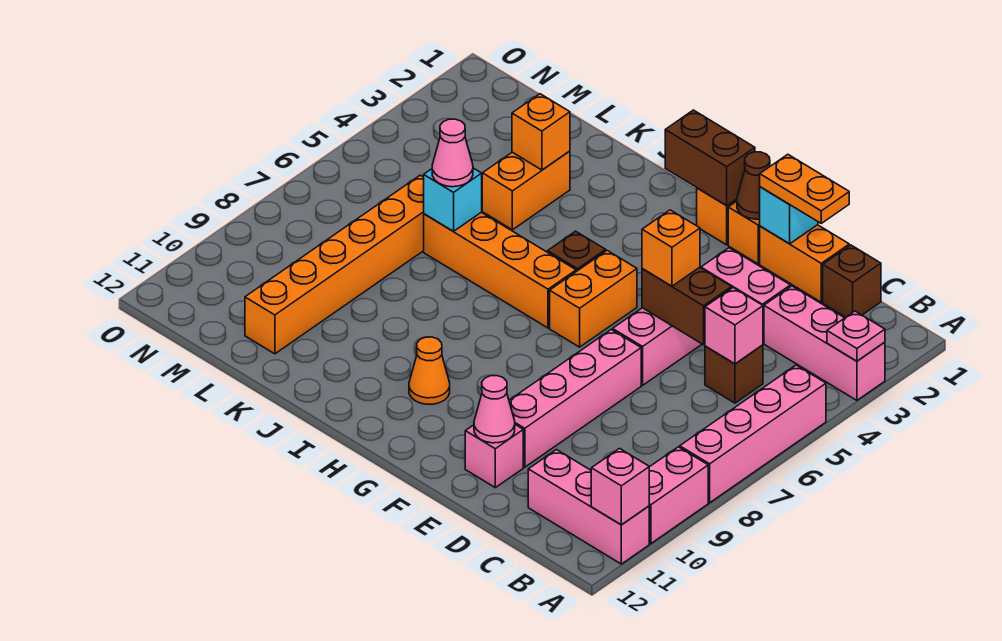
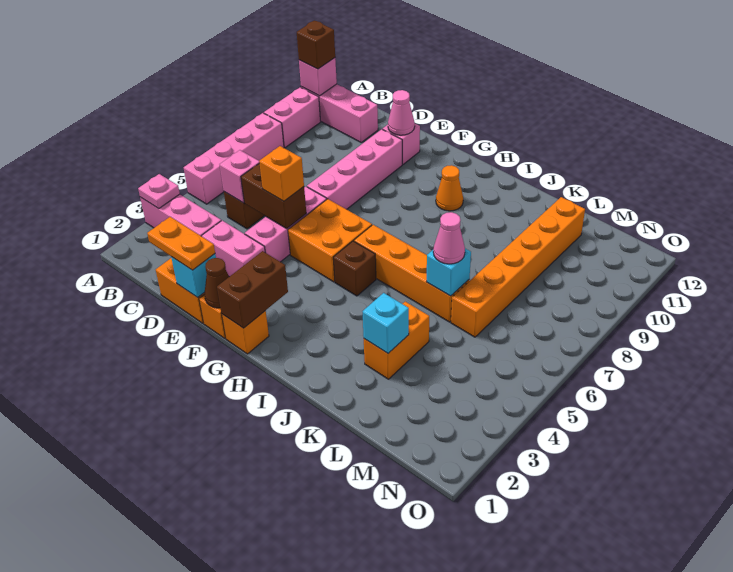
brown 1x1 brick [823,245,881,317] -> brown 1x1 brick moved to [297,20,335,69]
brown 1x2 brick [665,110,755,206] -> brown 1x2 brick turned to [217,251,288,328]
orange 1x2 brick [550,251,637,347] -> orange 2x2 brick [288,199,372,282]
orange 1x1 brick [512,94,570,170] -> cyan 1x1 brick [363,293,409,353]

